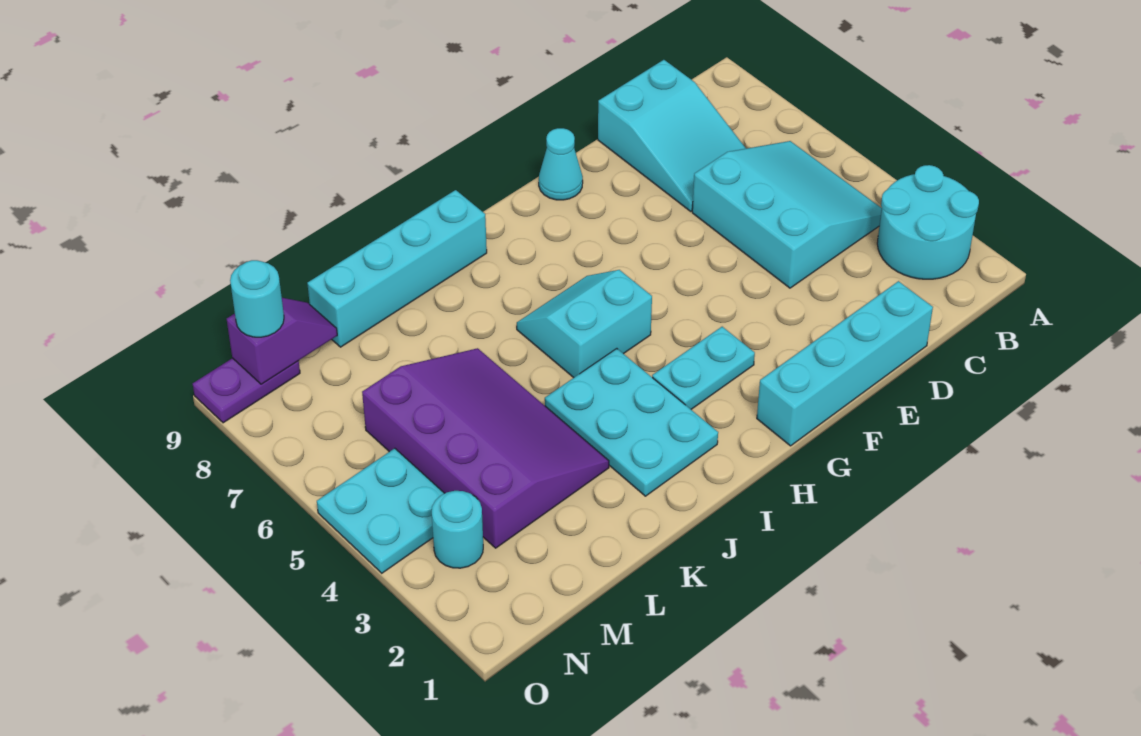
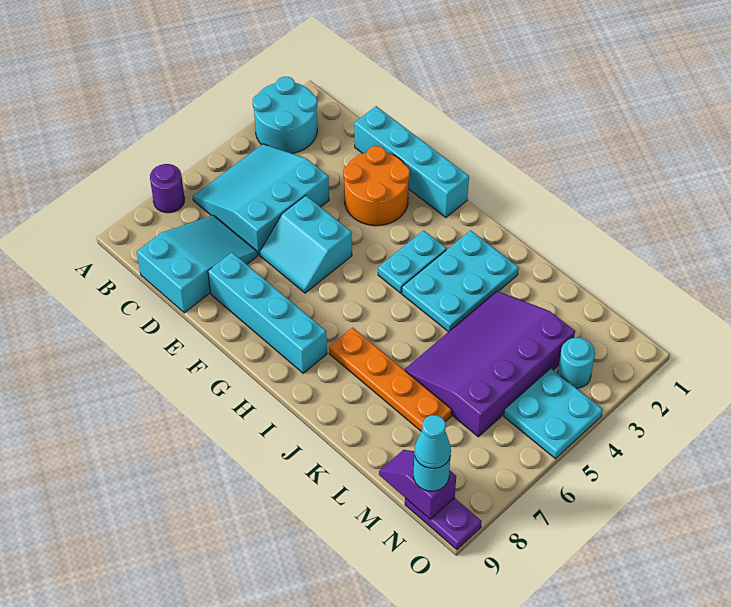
none -> purple 1x1 round brick [150,164,185,213]
none -> orange 2x2 round brick [343,146,410,226]
cyan 1x1 cone [539,128,583,200] -> cyan 1x1 cone moved to [415,415,451,468]
cyan 1x2 plate [652,327,755,409] -> cyan 1x2 plate turned to [378,230,447,293]
cyan 2x2 slope [517,270,652,378] -> cyan 2x2 slope moved to [260,196,352,293]
none -> orange 1x4 plate [329,327,452,431]
cyan 1x4 brick [307,190,487,347] -> cyan 1x4 brick moved to [208,253,327,373]

